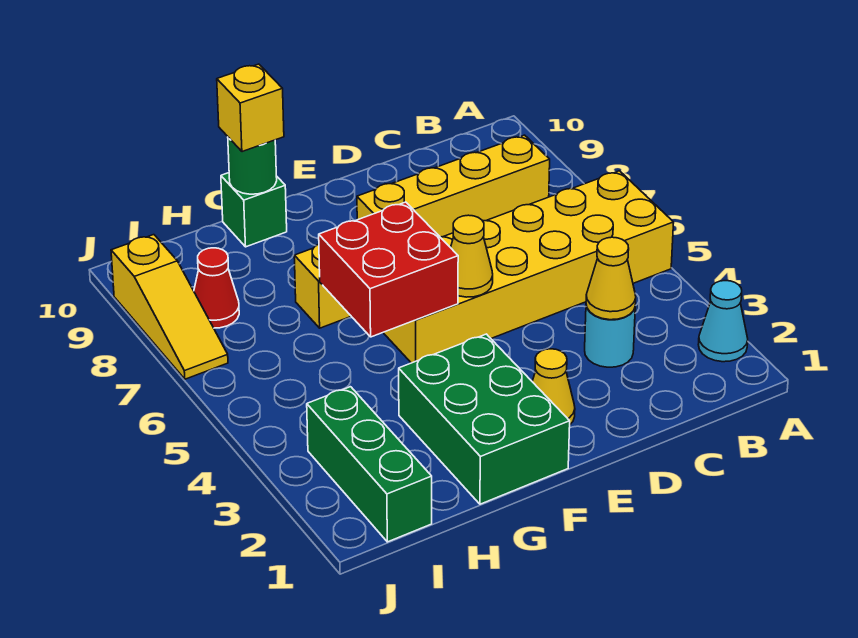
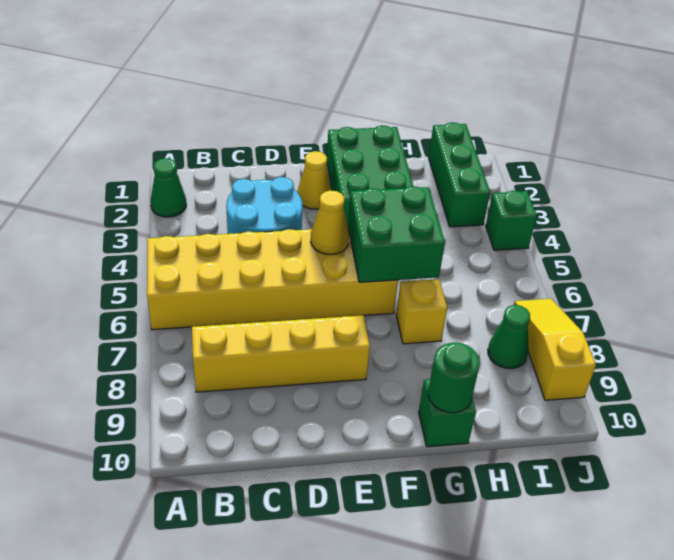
cyan 1x1 cone [698,281,748,362] -> green 1x1 cone [151,158,186,217]
cyan 1x1 round brick [585,305,635,367] -> cyan 2x2 round brick [226,177,303,234]
yellow 1x1 cone [586,237,636,320] -> none
red 2x2 brick [319,202,458,337] -> green 2x2 brick [348,186,445,282]
yellow 1x1 brick [217,64,284,152] -> none
red 1x1 cone [194,248,239,328] -> green 1x1 cone [488,305,530,369]
none -> green 1x1 brick [486,191,537,250]

